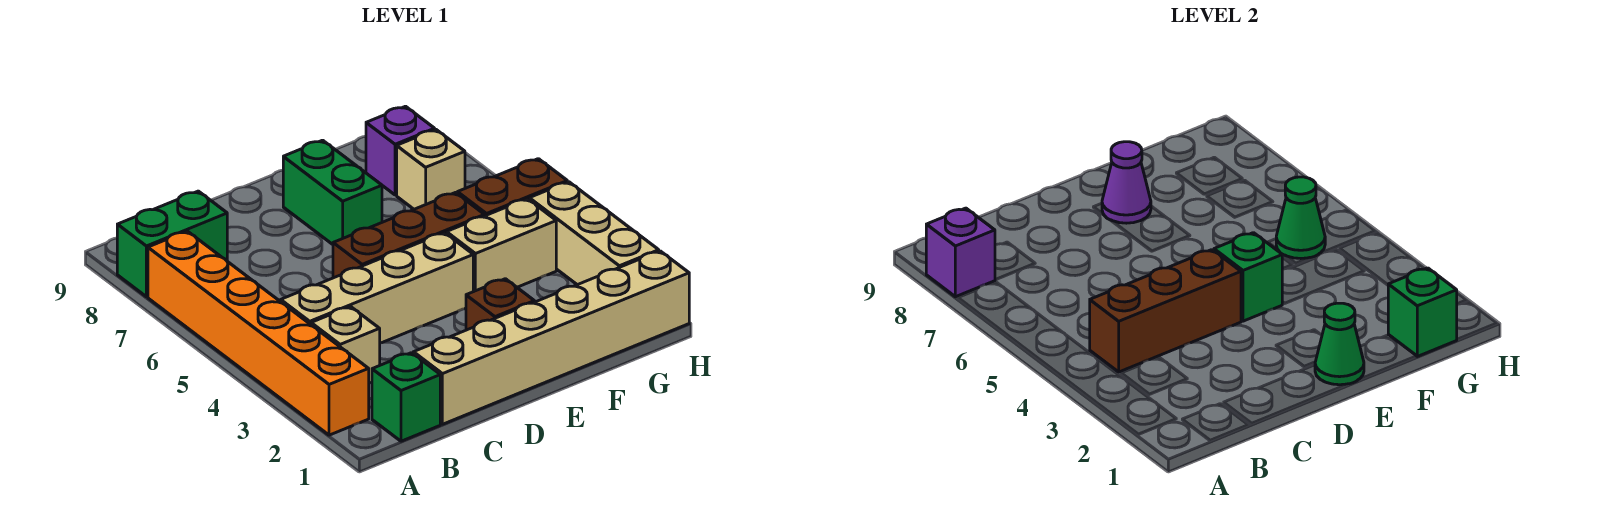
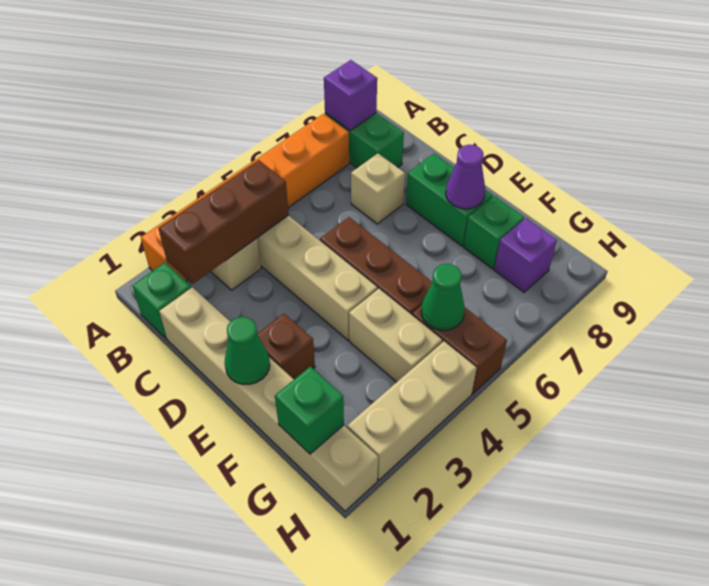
brown 1x3 brick [1090,250,1241,372] -> brown 1x3 brick turned to [159,160,289,284]
green 1x1 brick [1214,233,1282,321] -> green 1x1 brick moved to [464,196,524,269]
green 1x2 brick [283,140,382,244] -> green 1x2 brick turned to [406,154,492,246]
tan 1x1 brick [397,130,465,209] -> tan 1x1 brick moved to [351,153,405,224]

